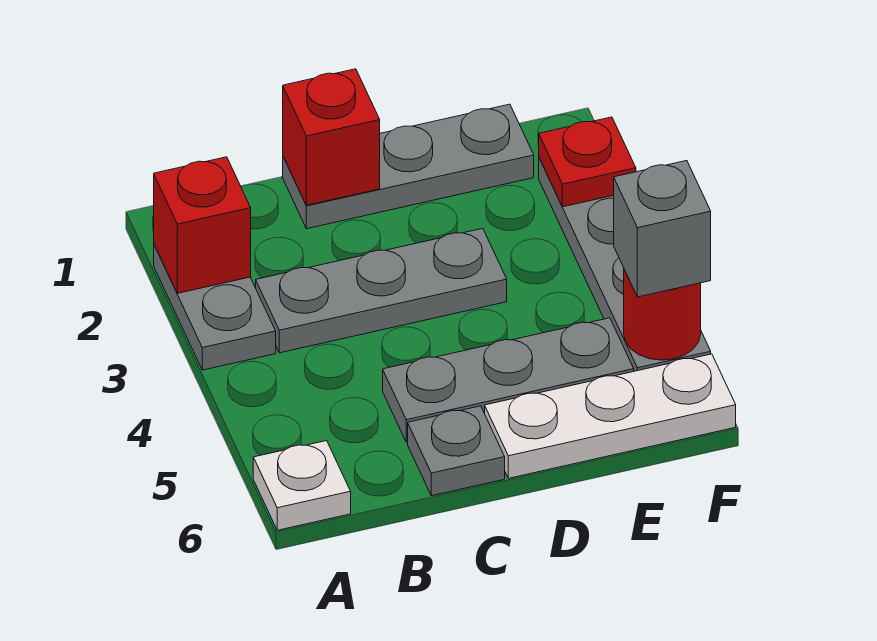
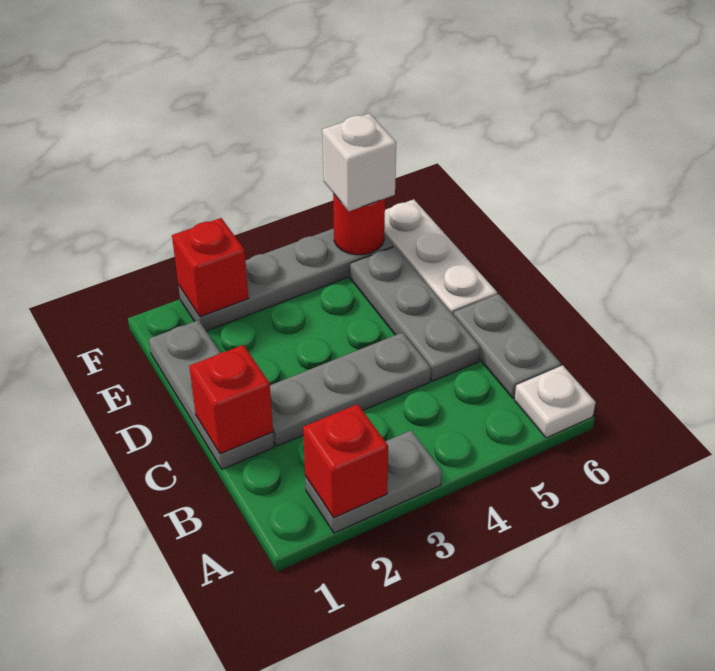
grey 1x3 plate [256,228,507,353] -> grey 1x3 plate turned to [270,332,431,446]
grey 1x1 plate [408,406,505,496] -> grey 1x2 plate [453,294,561,398]
red 1x1 plate [539,117,636,207] -> red 1x1 brick [172,218,249,317]
grey 1x1 brick [614,161,711,297] -> white 1x1 brick [322,113,396,211]

